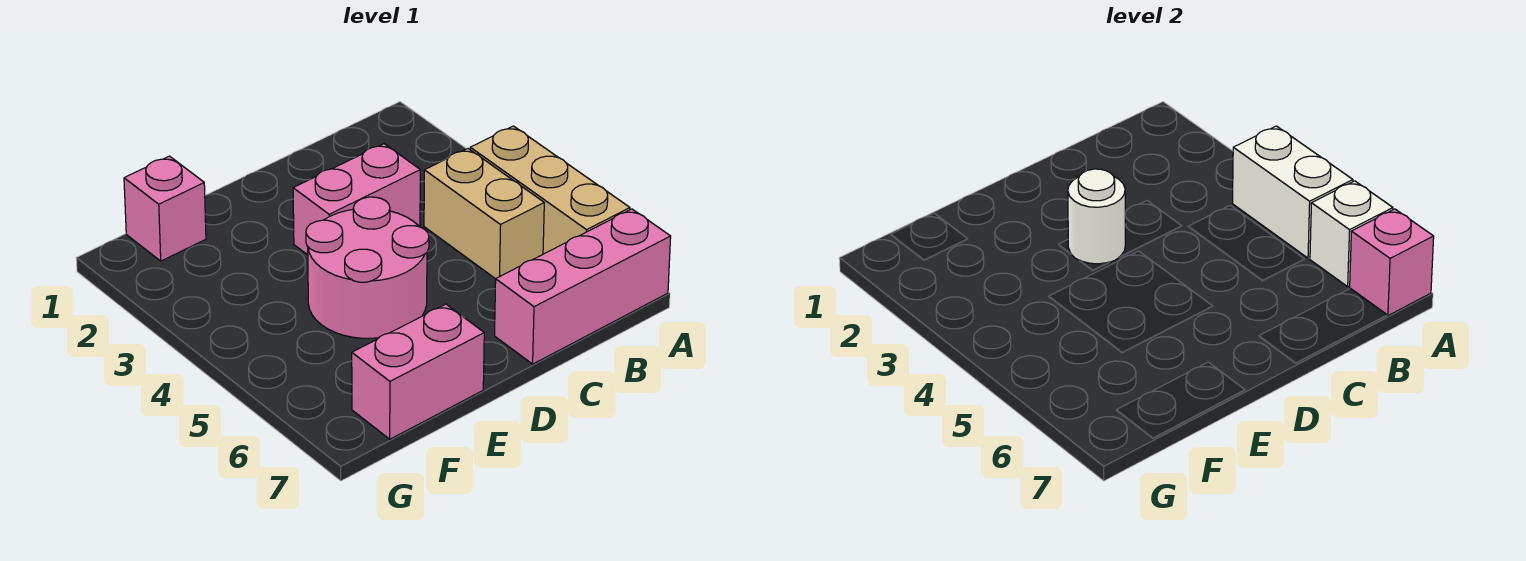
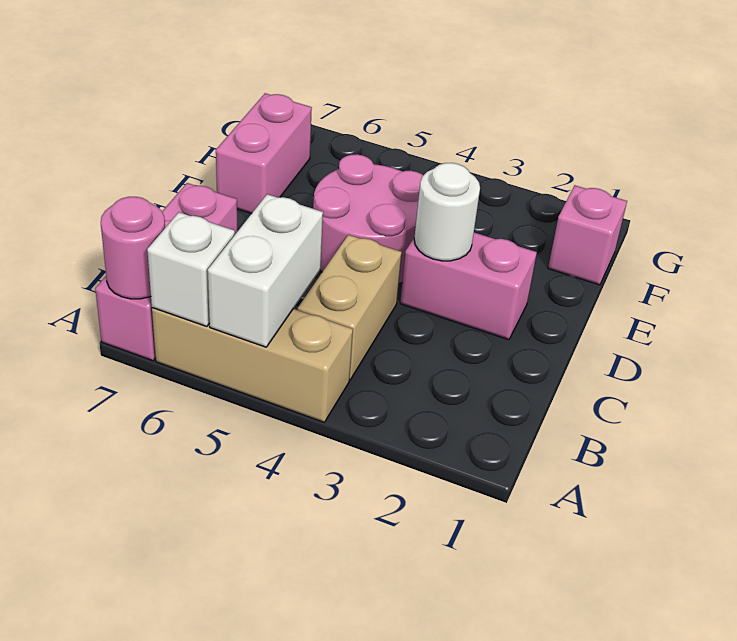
white 1x2 brick [1232,126,1353,258] -> white 1x2 brick turned to [208,194,323,347]
pink 1x1 brick [1350,209,1434,316] -> pink 1x1 round brick [101,197,165,299]
tan 1x2 brick [424,149,544,279] -> tan 1x2 brick turned to [298,235,402,380]
pink 1x2 brick [293,144,420,255] -> pink 1x2 brick turned to [400,232,537,340]

